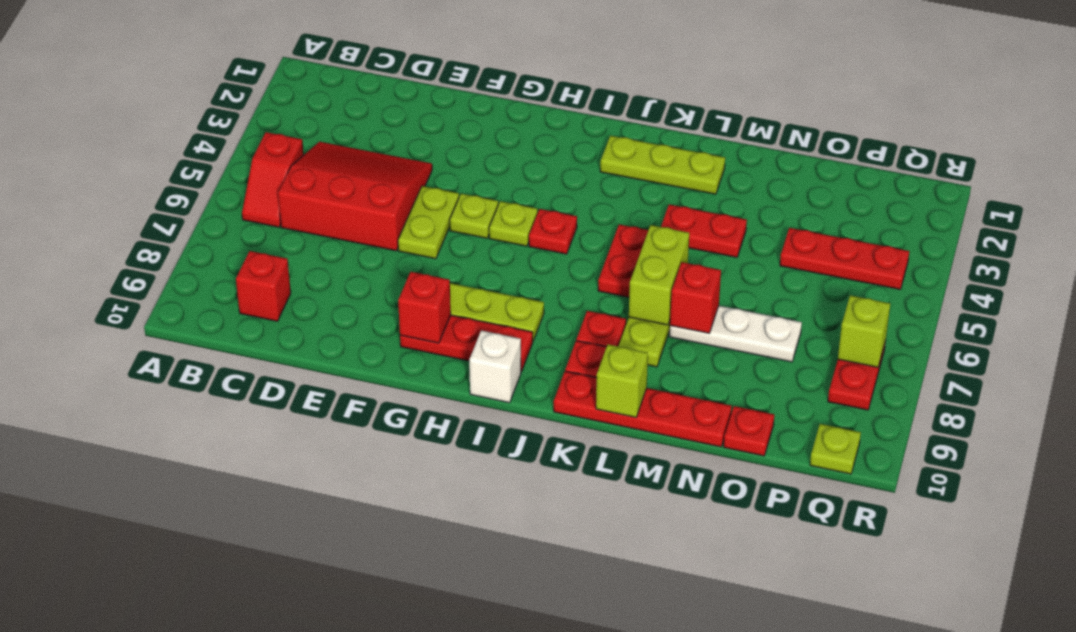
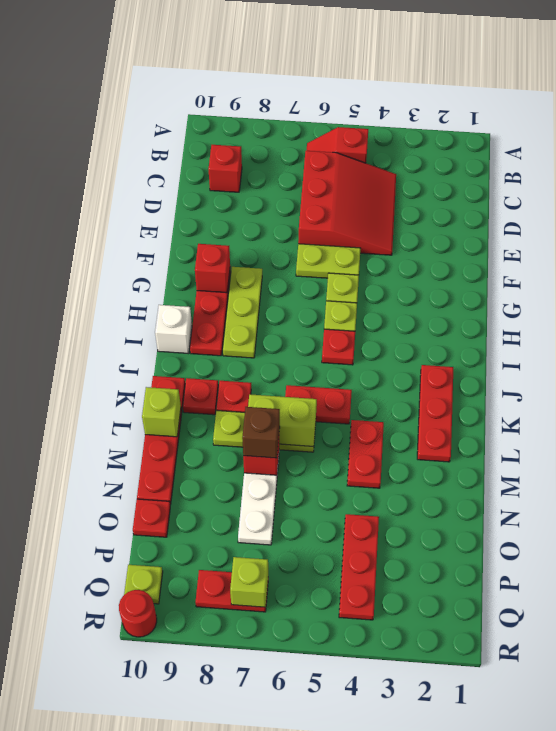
lime 1x3 plate [600,136,725,194] -> red 1x3 plate [417,365,453,462]
none -> brown 1x1 brick [242,407,280,458]
none -> red 1x1 round brick [119,590,157,637]

